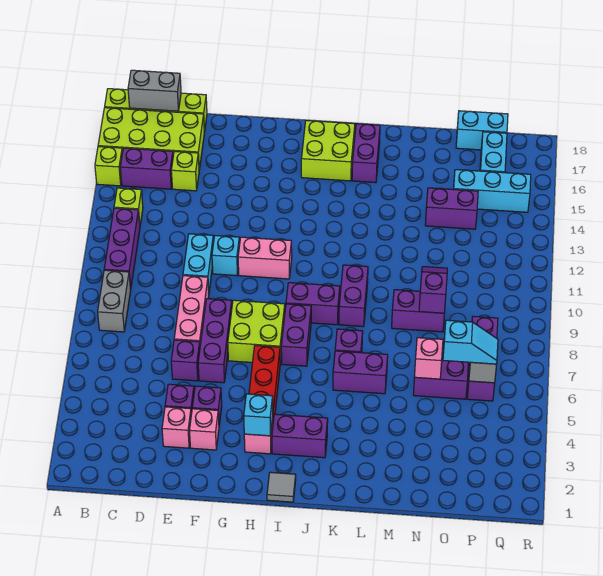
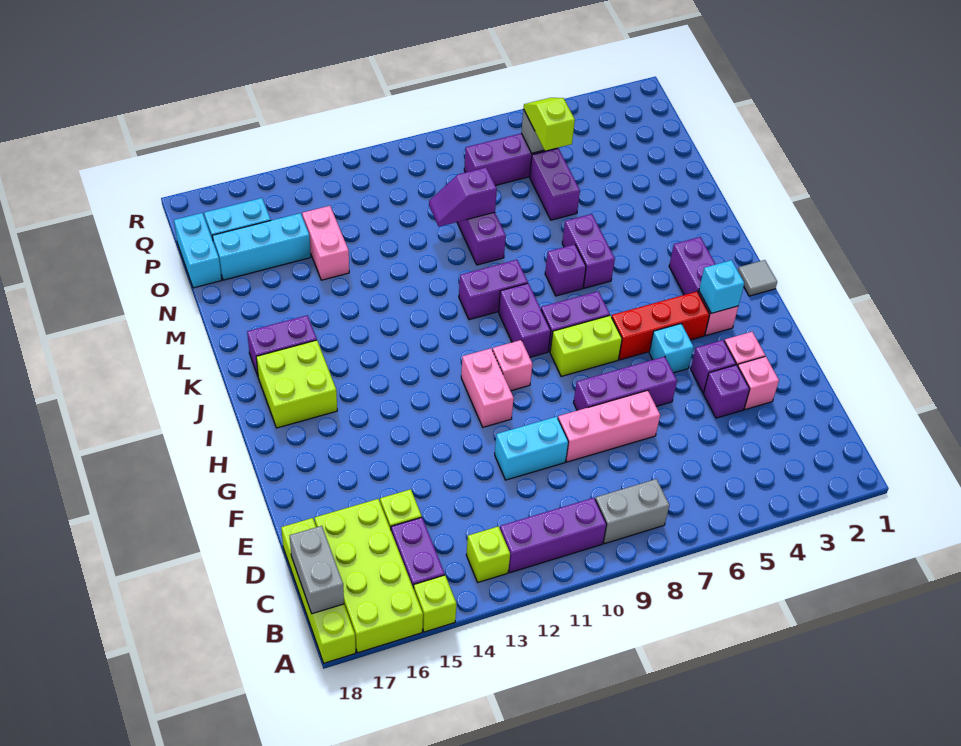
purple 1x1 brick [171,340,200,381] -> none
cyan 1x1 brick [212,236,240,276] -> cyan 1x1 brick moved to [649,324,694,373]
lime 2x2 brick [228,300,285,363] -> lime 1x2 brick [550,316,622,376]
pink 1x1 brick [415,338,443,379] -> pink 1x1 brick moved to [493,340,532,391]
purple 1x2 brick [425,188,478,229] -> pink 1x2 brick [302,206,349,280]
cyan 1x2 slope [443,320,498,364] -> lime 1x2 slope [524,98,575,151]
cyan 1x3 brick [454,170,531,212] -> cyan 1x3 brick turned to [212,213,311,280]

